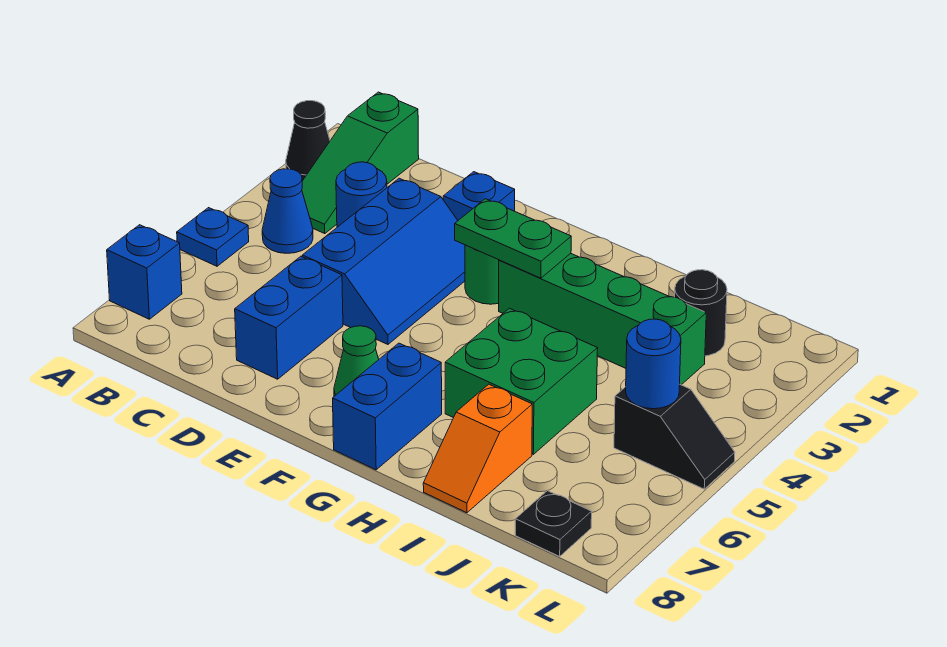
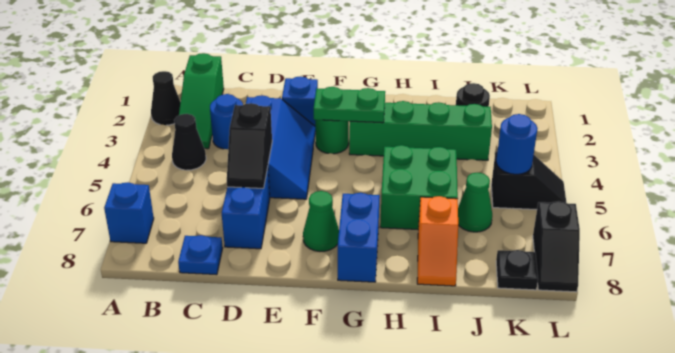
blue 1x1 plate [177,208,249,266] -> blue 1x1 plate moved to [178,235,223,275]
blue 1x1 cone [262,169,313,253] -> black 1x1 cone [172,114,206,170]
none -> black 1x2 slope [227,103,272,188]
none -> green 1x1 cone [458,172,492,232]
none -> black 1x2 slope [533,201,580,292]

